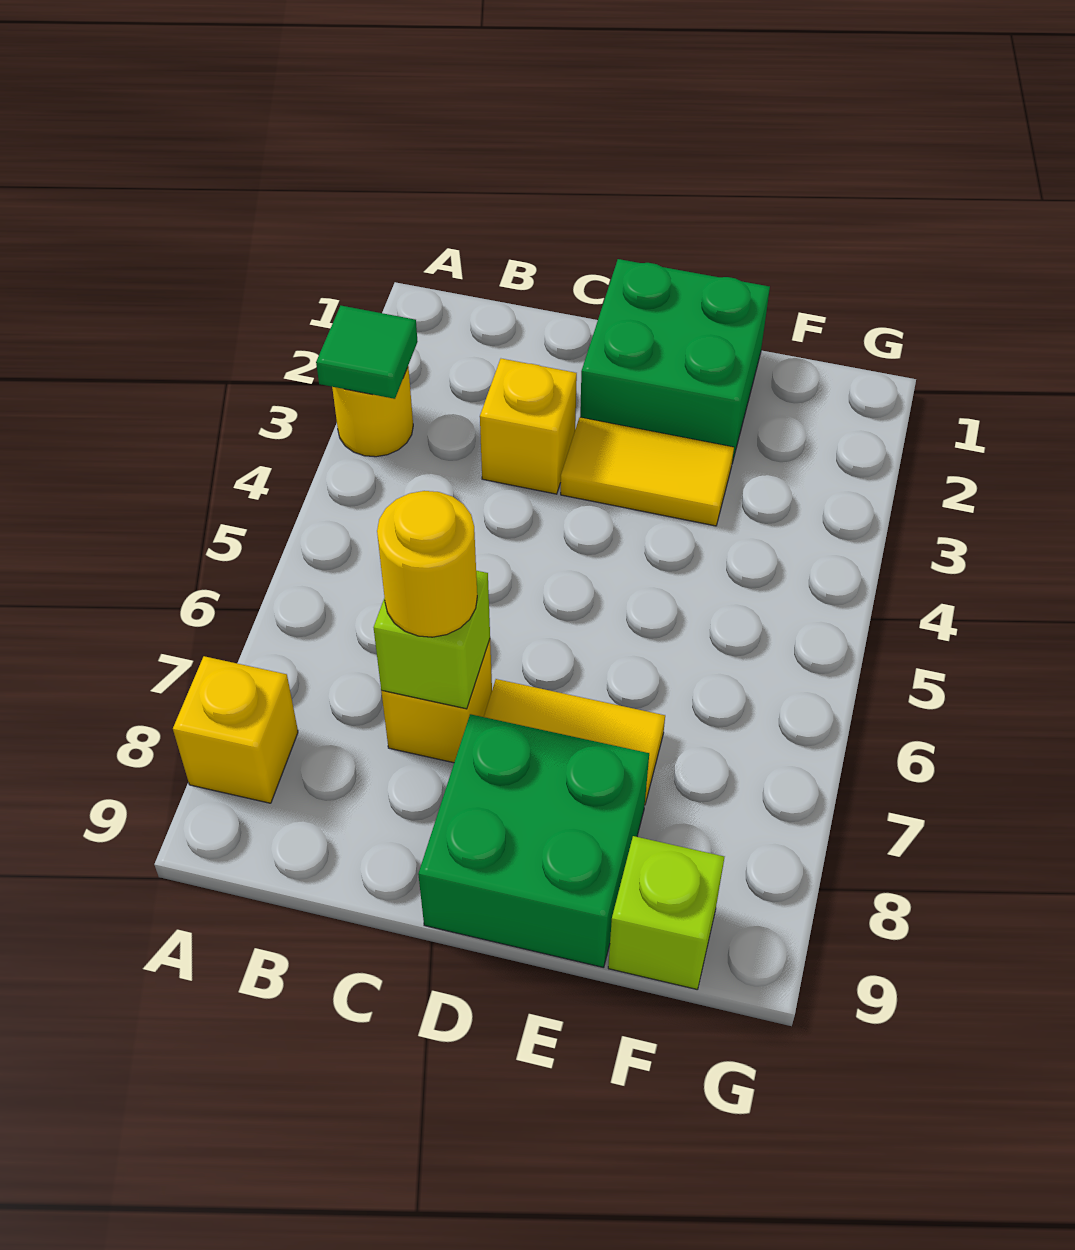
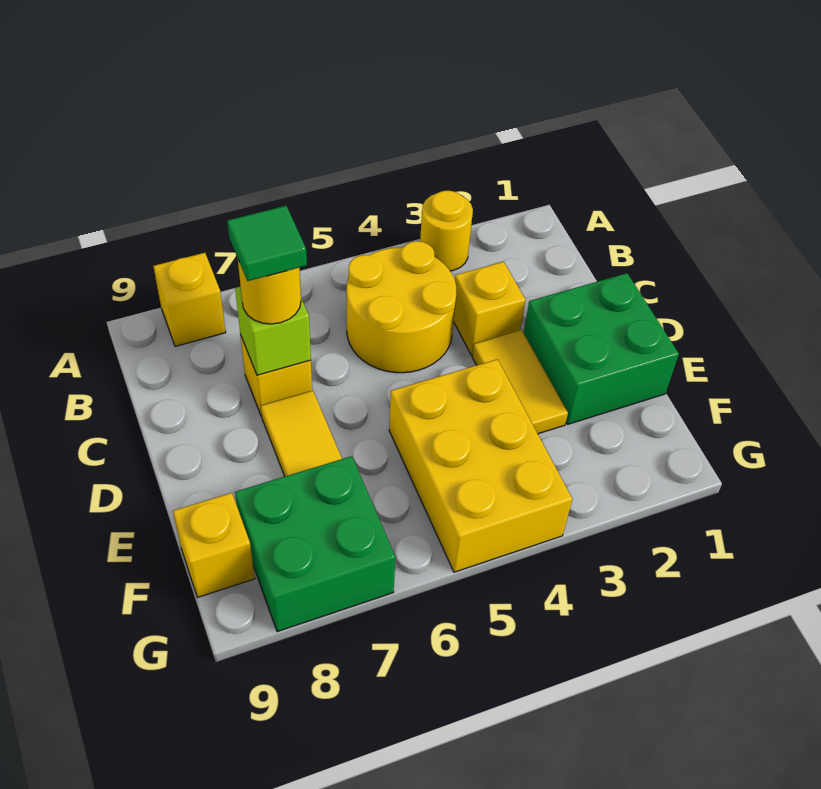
green 1x1 tile [316,306,418,399] -> green 1x1 tile moved to [228,206,307,281]
none -> yellow 2x2 round brick [346,241,456,373]
green 2x2 brick [418,714,649,968] -> green 2x2 brick moved to [235,456,396,632]
none -> yellow 2x3 brick [389,359,572,572]
lime 1x1 brick [608,836,724,989] -> yellow 1x1 brick [173,493,255,597]

